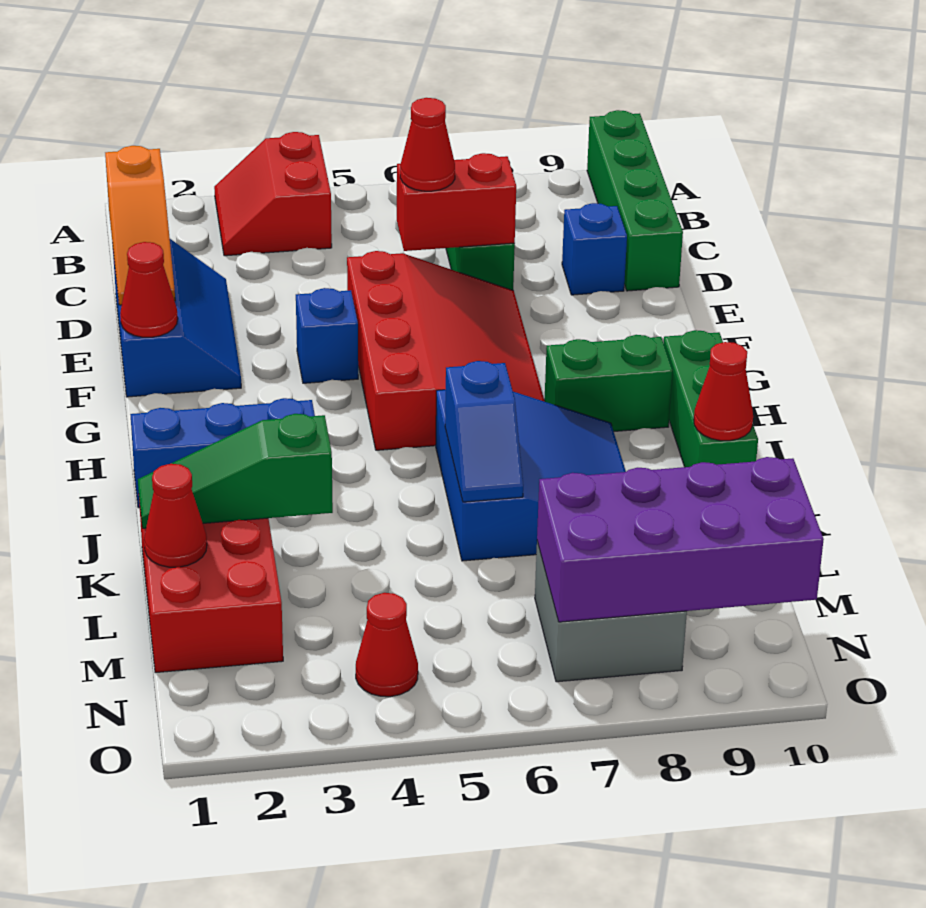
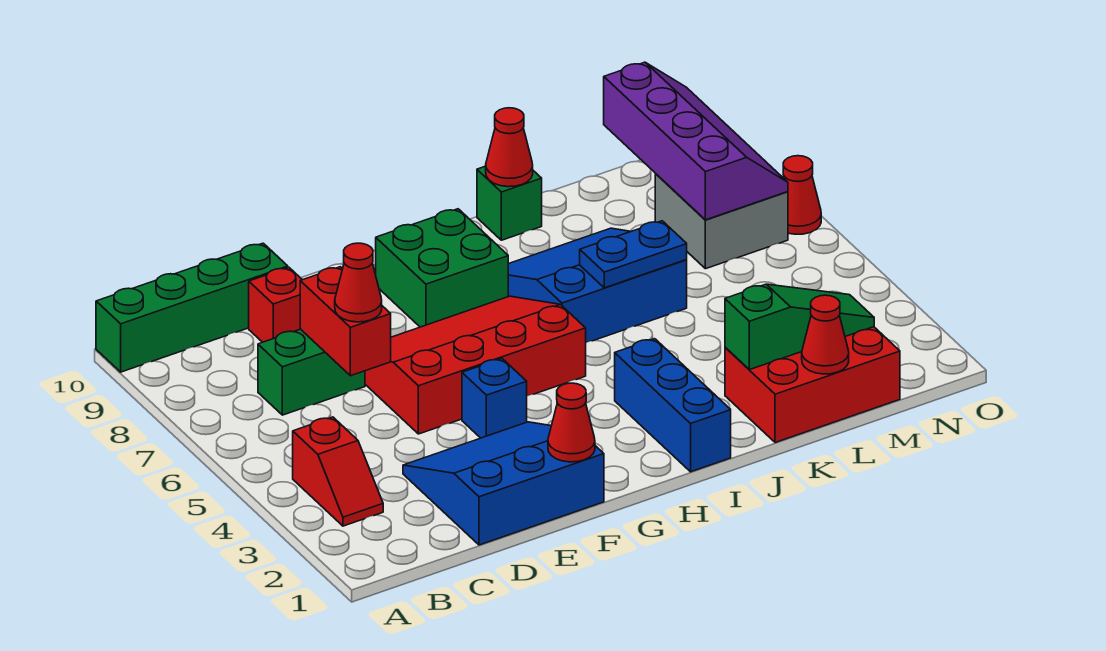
red 2x2 slope [214,132,332,256] -> red 1x2 slope [293,417,383,526]
orange 1x3 slope [105,146,175,305] -> none
blue 2x3 slope [113,239,241,397] -> blue 3x3 slope [403,422,604,545]
blue 1x1 brick [562,203,627,295] -> red 1x1 brick [249,267,302,342]
green 1x2 brick [544,335,672,431] -> green 2x2 brick [376,209,508,327]
green 1x3 brick [664,330,758,467] -> green 1x1 brick [477,166,542,240]
blue 1x2 slope [445,361,523,502] -> blue 1x2 plate [580,221,687,288]
green 1x3 slope [138,414,333,528] -> green 1x3 slope turned to [725,284,874,370]
purple 2x4 brick [537,457,824,622] -> purple 2x4 slope [604,62,788,220]
red 1x1 cone [356,593,418,697] -> red 1x1 cone moved to [783,156,821,234]

